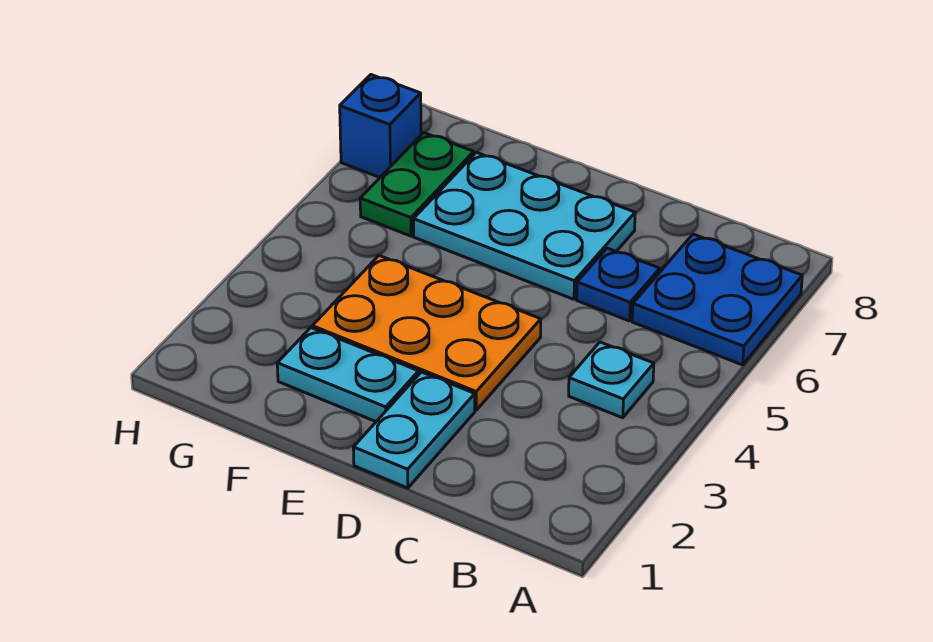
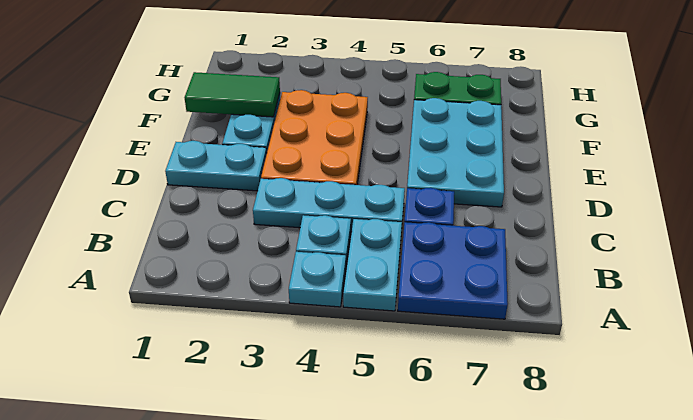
none -> cyan 1x1 plate [289,252,346,307]
none -> cyan 1x2 plate [343,219,402,311]
none -> cyan 1x3 plate [253,178,405,231]
none -> green 1x2 tile [184,72,280,117]
blue 1x1 brick [340,75,421,177] -> none

